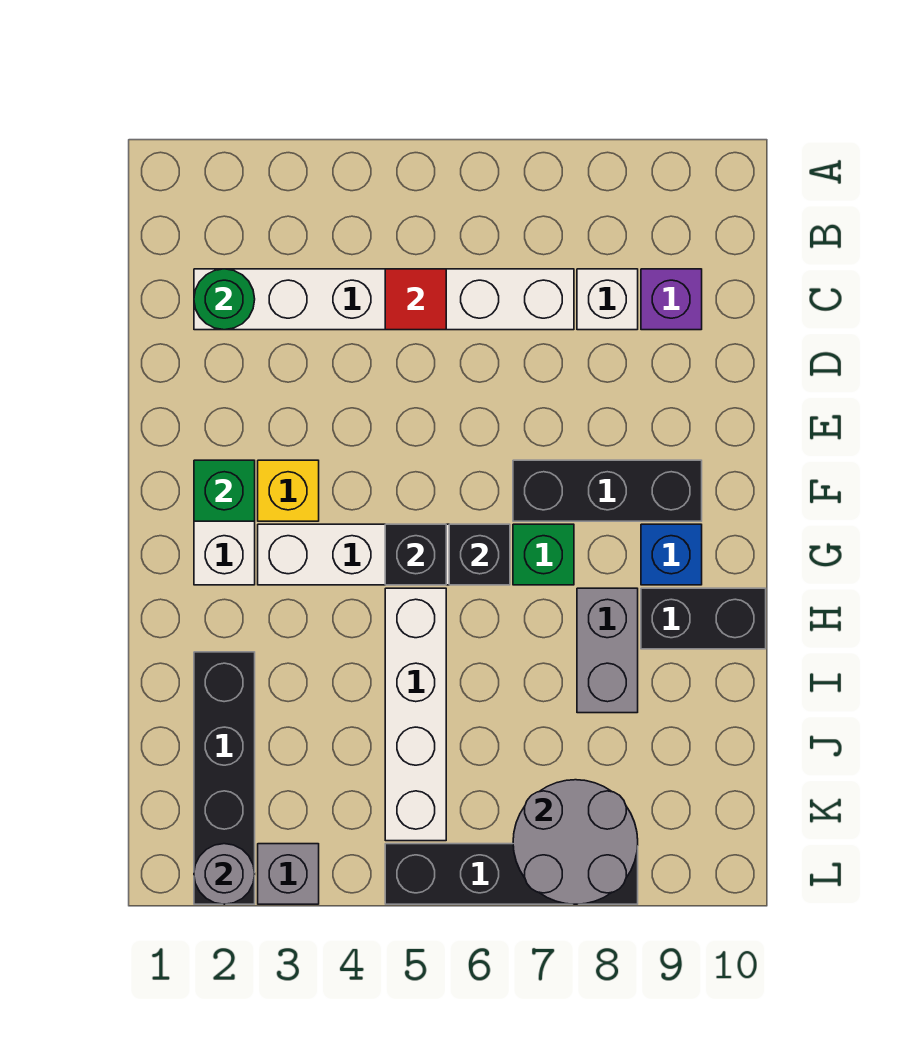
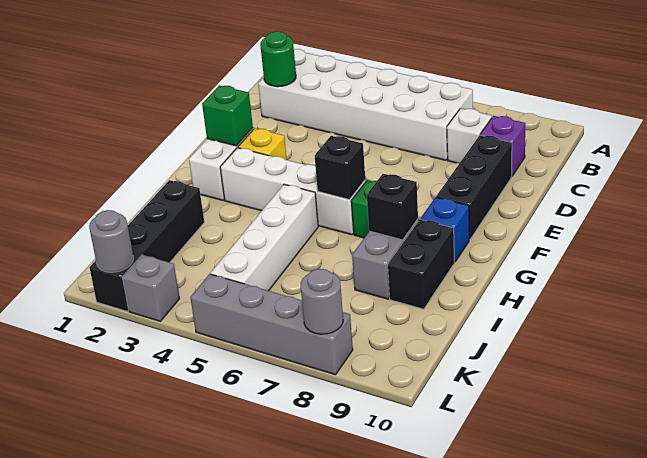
white 1x6 brick [194,269,574,330] -> white 2x6 brick [258,49,473,160]
red 1x1 tile [385,269,446,330] -> none
black 1x3 brick [513,460,702,521] -> black 1x3 brick turned to [436,135,512,240]
black 1x1 brick [385,524,446,585] -> black 1x1 brick moved to [367,174,418,240]
black 1x2 brick [641,588,766,649] -> black 1x2 brick turned to [388,219,454,309]
grey 2x2 round brick [513,780,638,904] -> grey 1x1 round brick [301,269,343,334]
black 1x4 brick [385,844,638,904] -> grey 1x4 brick [190,274,353,375]

